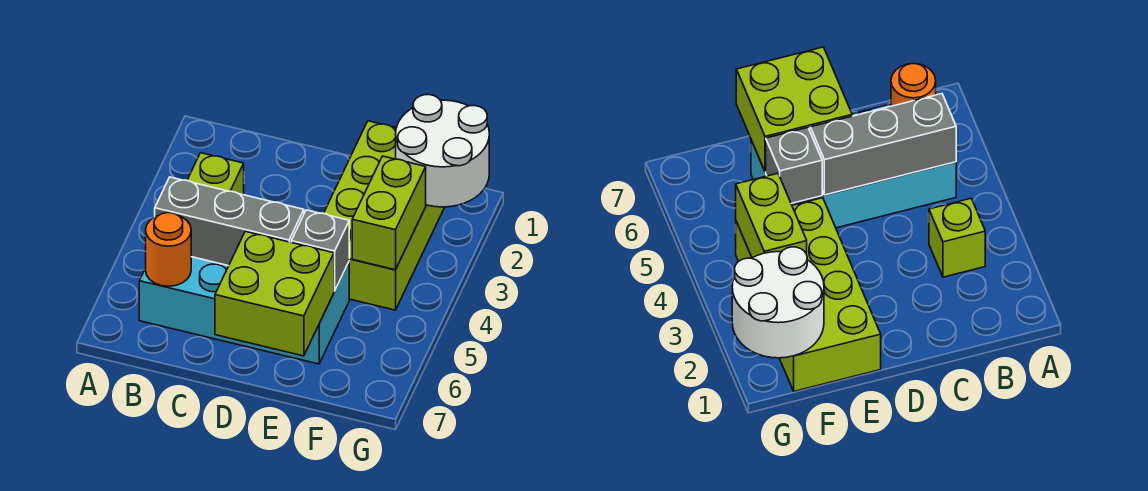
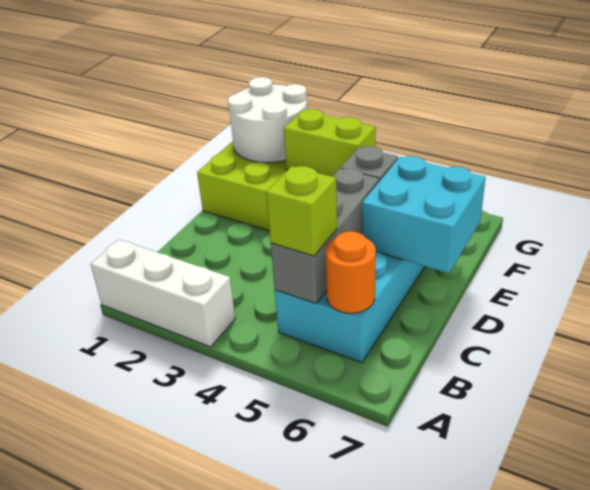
none -> white 1x3 brick [91,240,235,347]
lime 1x1 brick [187,153,244,195] -> lime 1x1 brick moved to [266,166,337,256]
lime 2x2 brick [215,231,334,356] -> cyan 2x2 brick [362,156,486,273]

